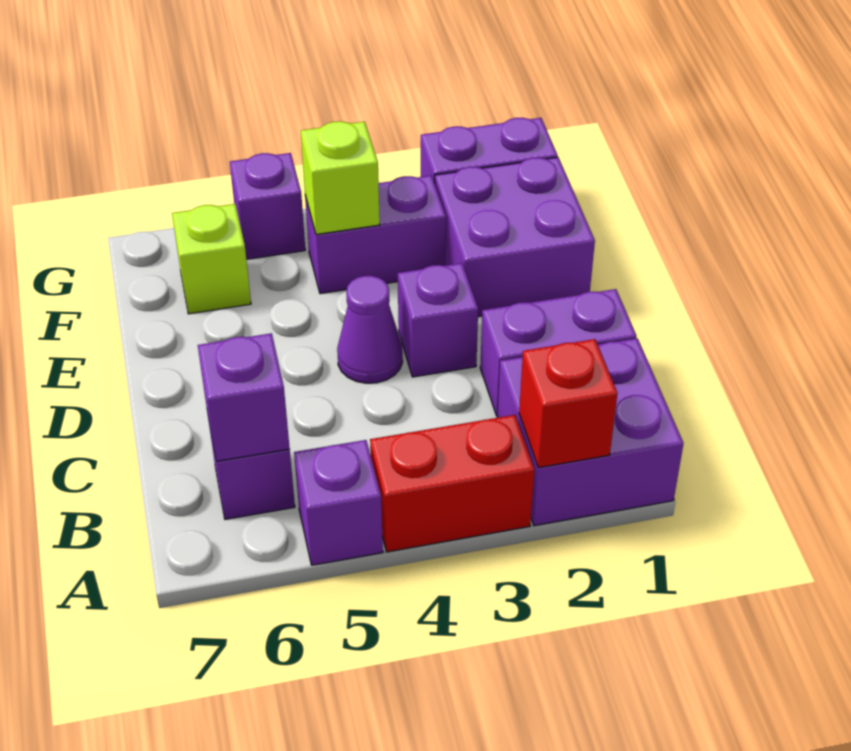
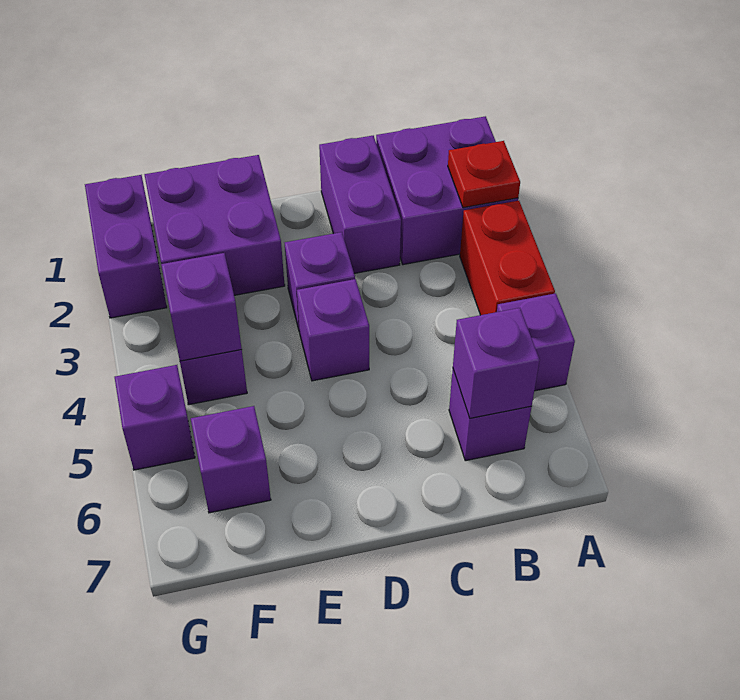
red 1x1 brick [519,339,617,468] -> red 1x1 plate [448,141,520,208]
purple 1x1 cone [337,276,403,383] -> purple 1x1 brick [297,279,369,381]
lime 1x1 brick [301,121,380,235] -> purple 1x1 brick [161,253,242,361]
lime 1x1 brick [172,204,251,314] -> purple 1x1 brick [191,406,271,513]

